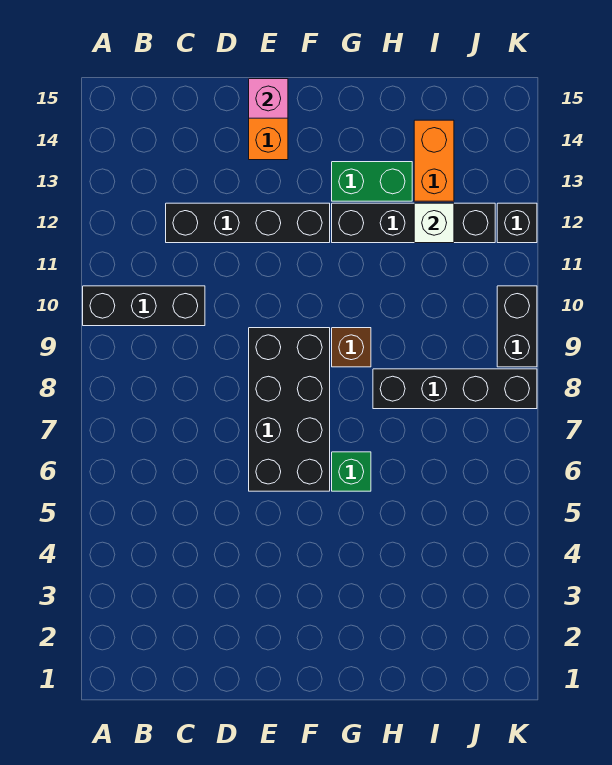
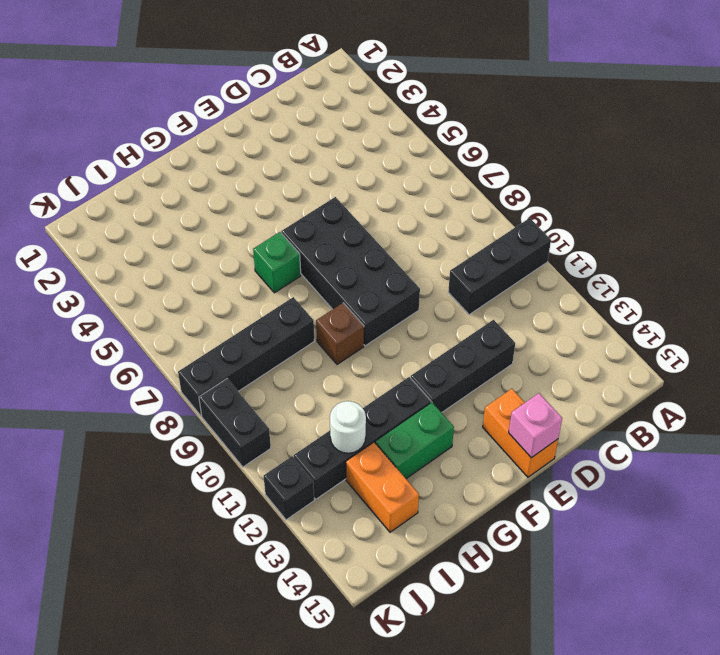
black 1x4 brick [166,203,330,243] -> black 1x3 brick [411,320,515,413]
white 1x1 brick [414,203,454,243] -> white 1x1 round brick [330,401,366,453]

